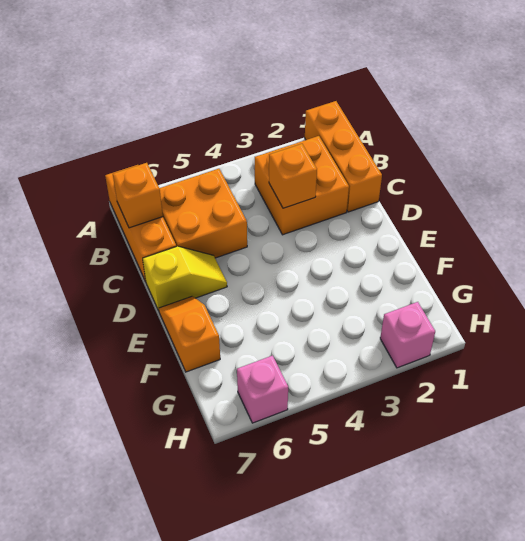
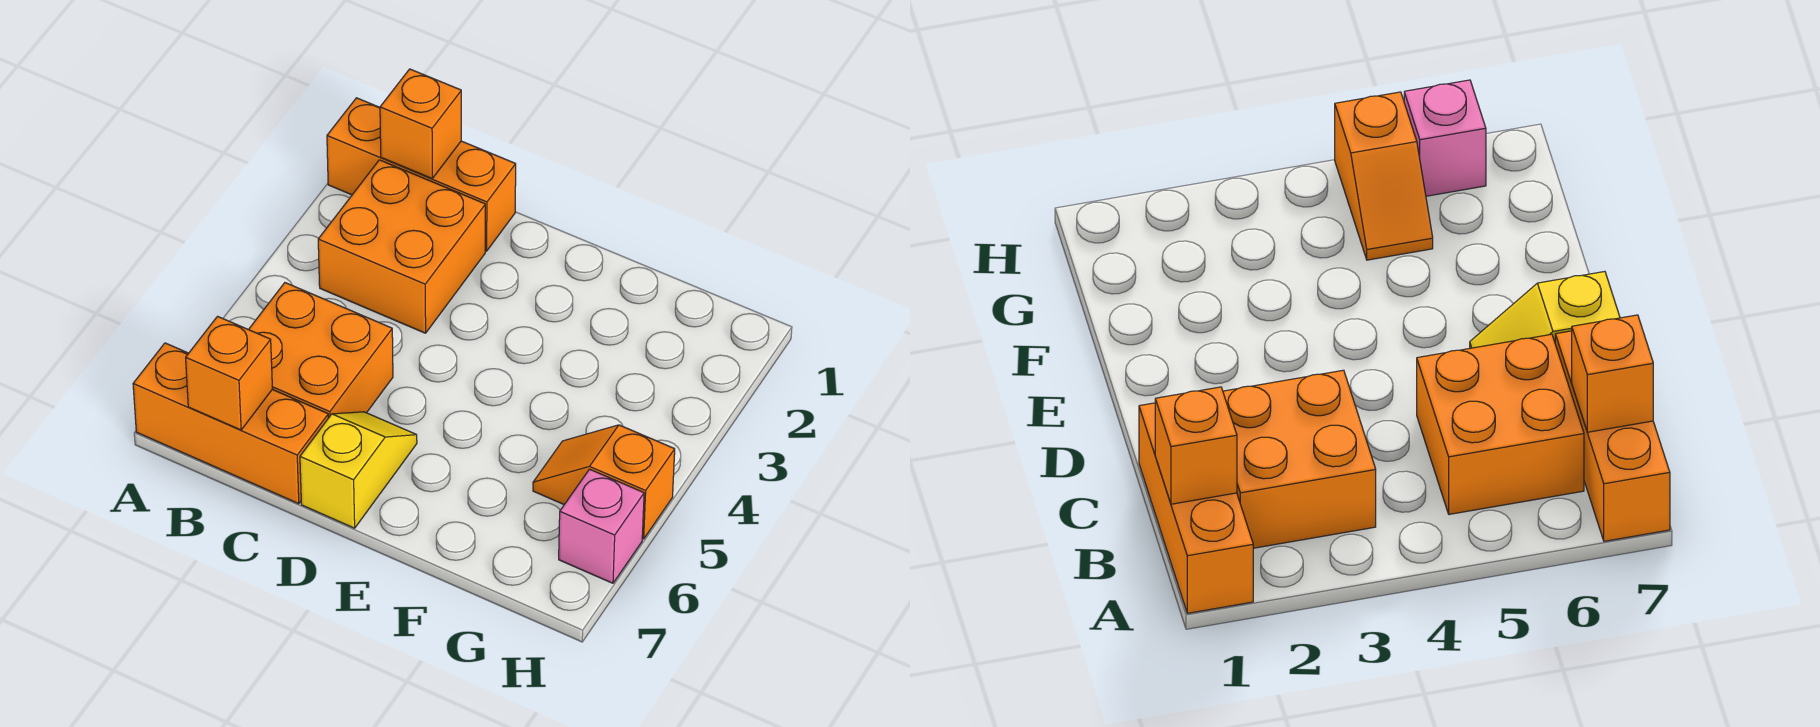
orange 1x1 brick [269,144,317,208] -> orange 1x1 brick moved to [380,69,461,178]
orange 1x2 slope [159,296,220,372] -> orange 1x2 slope moved to [533,425,675,539]
pink 1x1 brick [380,302,435,368] -> none

